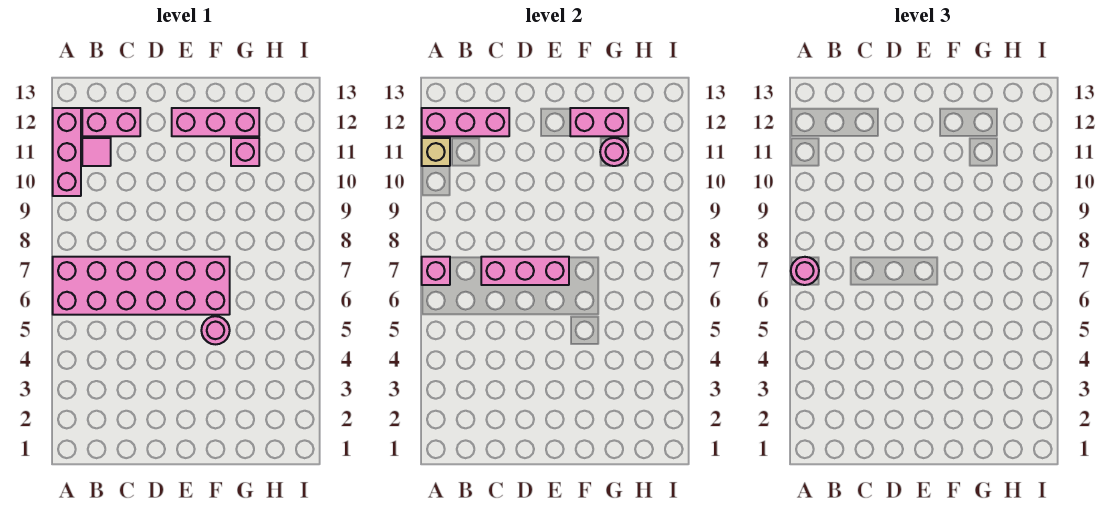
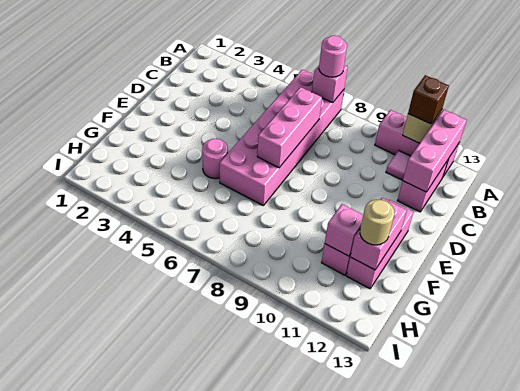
none -> brown 1x1 brick [408,75,449,124]
pink 1x1 round brick [600,138,628,166] -> pink 1x1 brick [325,204,363,256]
none -> tan 1x1 round brick [360,200,394,245]

